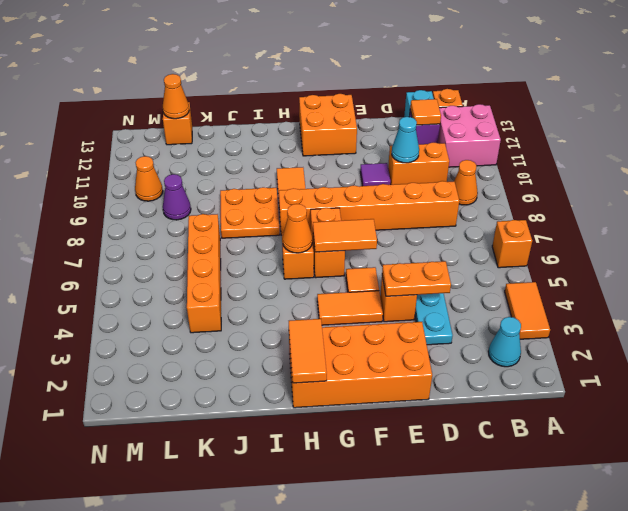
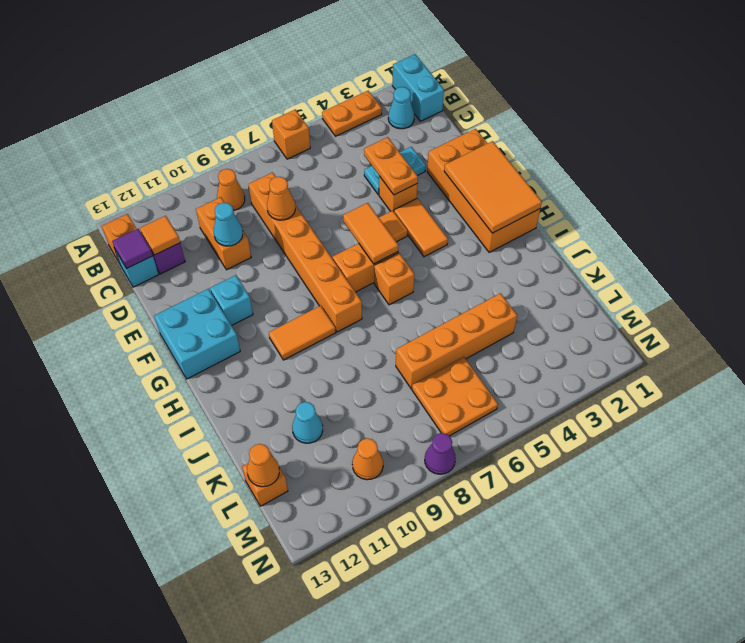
none -> cyan 1x2 brick [392,54,444,121]
orange 1x2 tile [505,282,550,339] -> orange 1x2 plate [322,91,382,136]
pink 2x2 brick [438,104,501,167] -> none
purple 1x1 tile [360,163,391,186] -> purple 1x1 tile moved to [112,229,153,268]
none -> cyan 1x1 brick [210,275,253,326]
orange 2x2 brick [299,94,357,156] -> cyan 2x2 brick [154,289,240,379]
orange 1x2 tile [289,319,327,383] -> orange 2x3 tile [444,141,542,233]
orange 1x1 cone [282,204,312,253] -> orange 1x1 cone moved to [267,177,295,220]
orange 2x2 plate [220,187,280,238] -> orange 2x2 plate moved to [412,357,498,436]
none -> cyan 1x1 cone [292,402,323,443]
purple 1x1 cone [163,174,191,220] -> purple 1x1 cone moved to [425,433,456,474]

